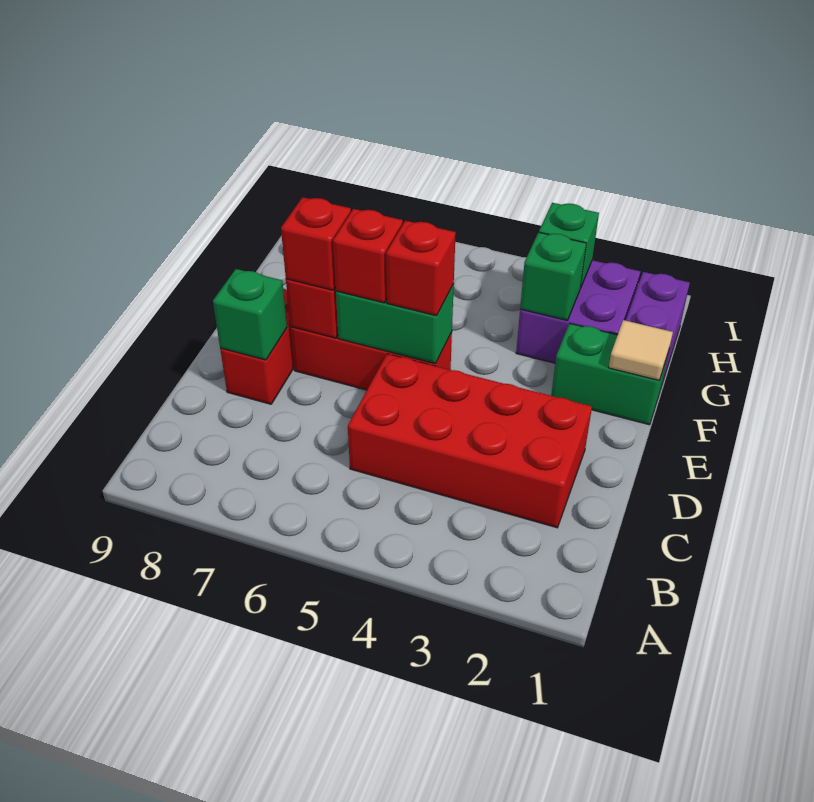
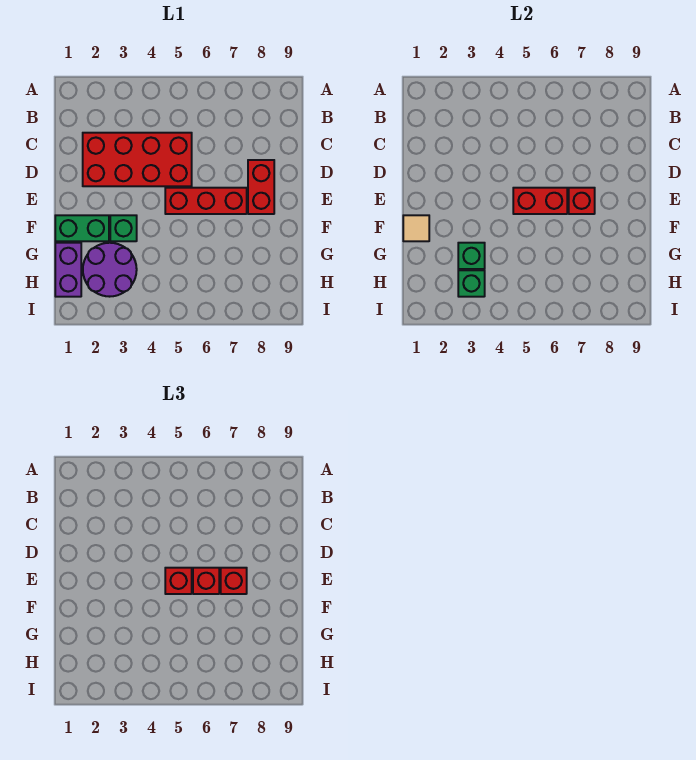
green 1x1 brick [213,269,287,360] -> green 1x1 brick moved to [110,215,137,241]
green 1x2 brick [336,284,454,364] -> red 1x2 brick [513,188,567,214]
purple 2x2 brick [516,260,641,363] -> purple 2x2 round brick [83,243,137,297]

